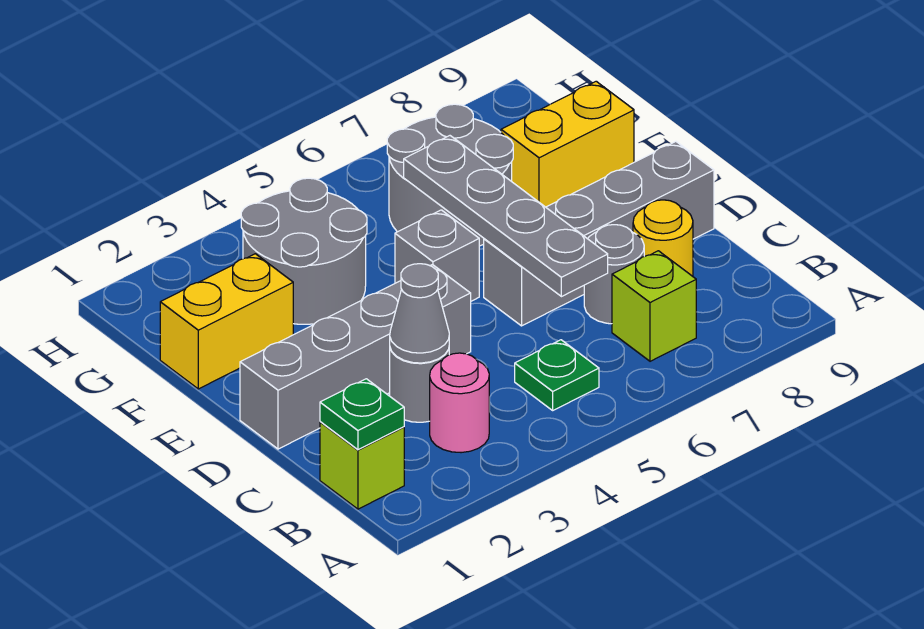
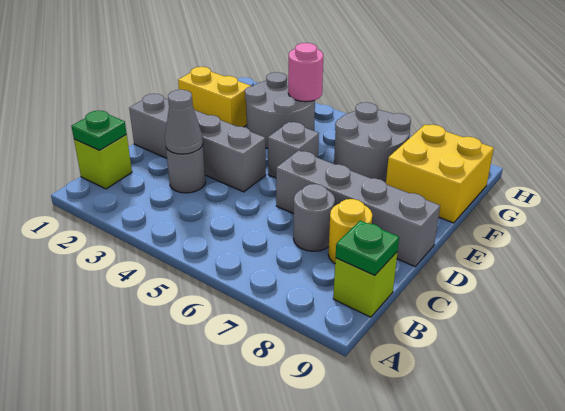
pink 1x1 round brick [430,353,489,453] -> pink 1x1 round brick moved to [288,43,323,102]
green 1x1 plate [515,340,599,410] -> green 1x1 plate moved to [336,220,399,276]
lime 1x1 brick [612,251,696,361] -> lime 1x1 brick moved to [333,252,397,317]
grey 1x4 plate [404,136,608,297] -> none
yellow 1x2 brick [501,81,634,207] -> yellow 2x2 brick [386,125,494,223]

